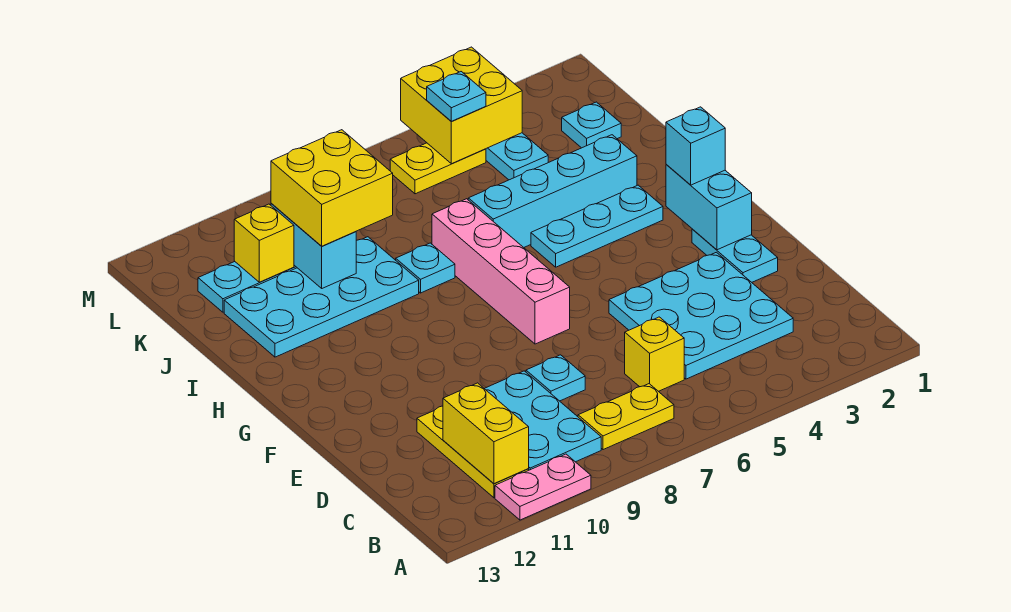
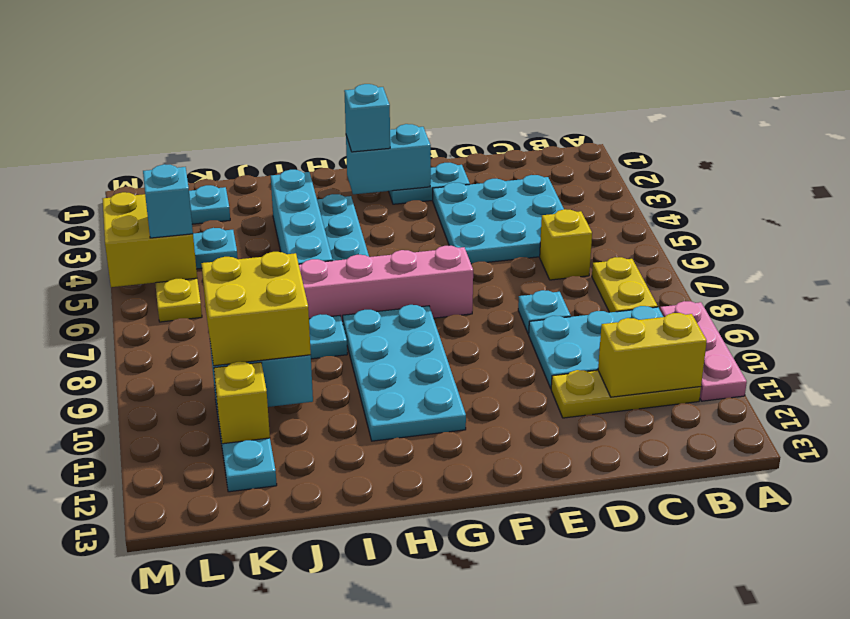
pink 1x2 plate [495,454,591,520] -> pink 1x3 plate [660,301,747,401]
cyan 2x4 plate [224,237,419,357] -> cyan 2x4 plate moved to [343,305,466,441]
cyan 1x1 plate [427,72,486,122] -> cyan 1x1 brick [143,164,193,238]

